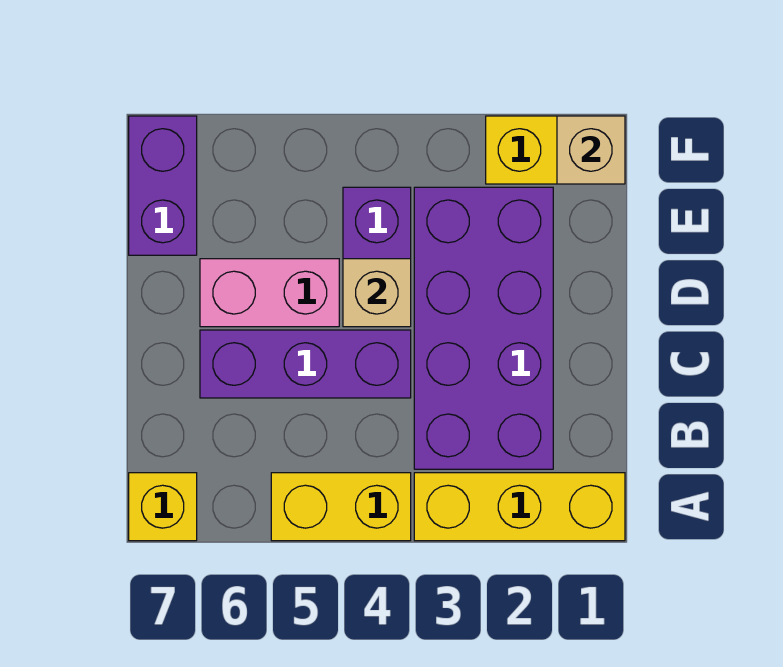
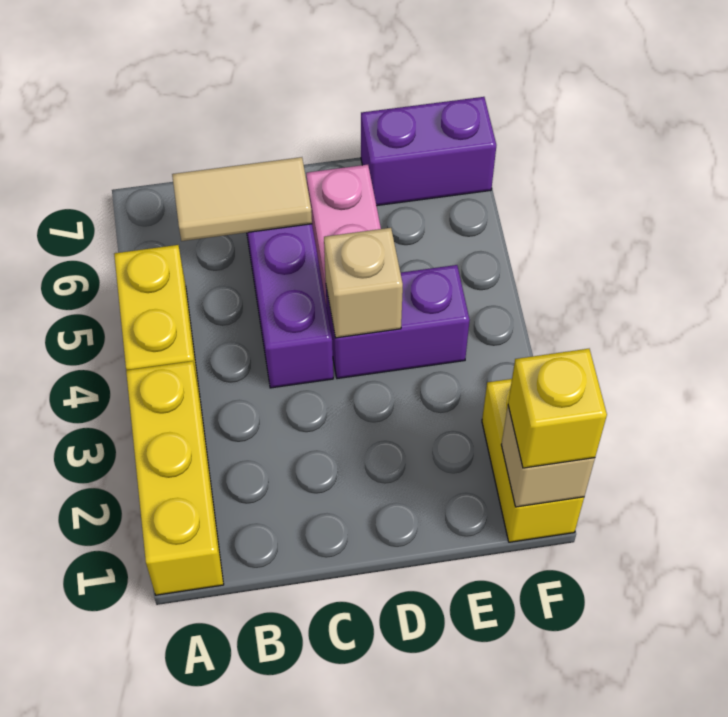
yellow 1x1 brick [129,473,197,541] -> yellow 1x1 brick moved to [508,349,607,468]
purple 2x4 brick [414,187,553,469] -> none
none -> tan 1x2 tile [172,157,312,241]

